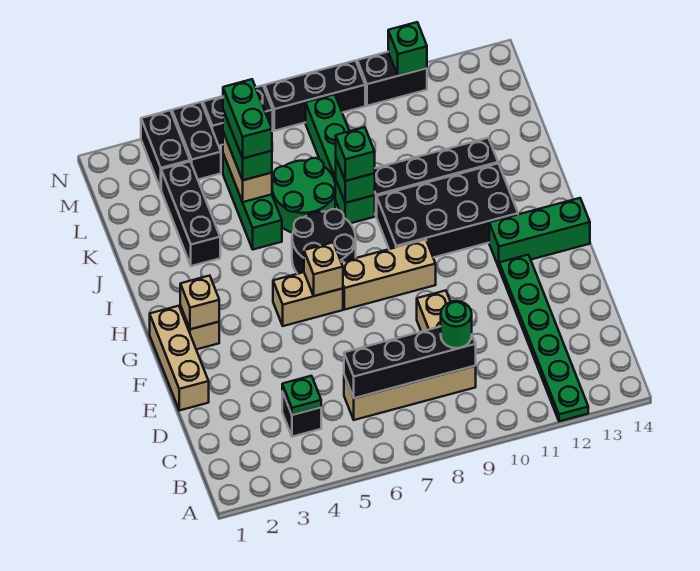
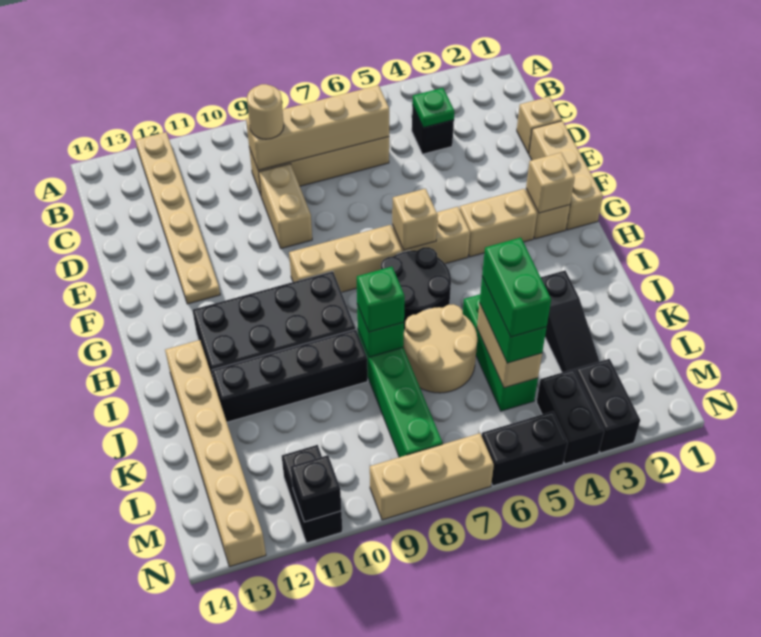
green 1x6 plate [499,255,588,421] -> tan 1x6 plate [135,132,220,304]
black 1x4 brick [344,326,476,398] -> tan 1x4 brick [246,85,389,170]
green 1x1 round brick [441,301,472,348] -> tan 1x1 round brick [247,84,284,139]
none -> tan 1x1 brick [517,97,562,154]
none -> tan 1x2 brick [460,189,537,257]
green 1x3 brick [489,198,590,267] -> none
none -> tan 1x6 brick [165,340,266,567]
black 1x3 brick [161,162,220,266] -> black 1x3 slope [541,271,600,373]
green 2x2 round brick [272,158,335,233] -> tan 2x2 round brick [403,304,477,393]
black 1x3 brick [265,61,365,131] -> tan 1x3 brick [370,433,494,520]
black 1x2 brick [357,52,427,106] -> black 1x2 brick turned to [282,445,342,543]
green 1x1 brick [388,22,427,76] -> black 1x1 brick [291,455,341,522]

